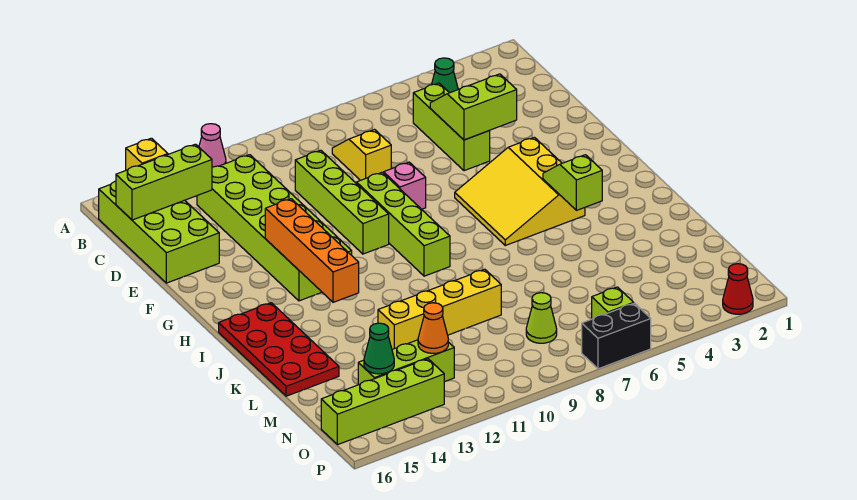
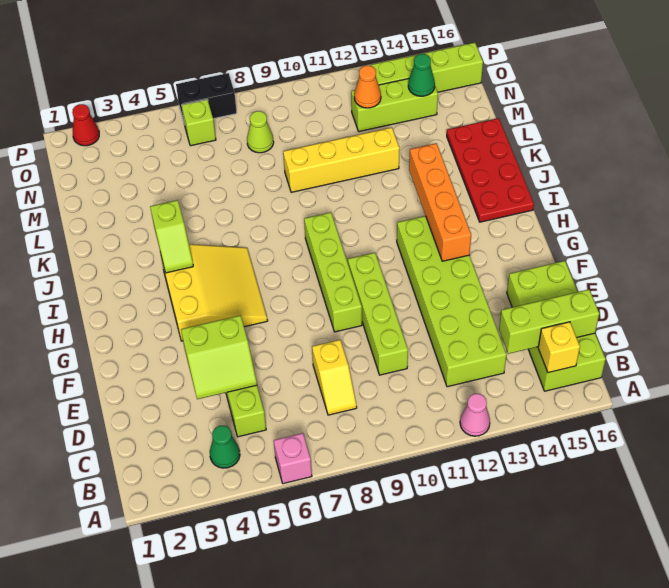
pink 1x1 brick [384,162,426,209] -> pink 1x1 brick moved to [274,433,312,484]

